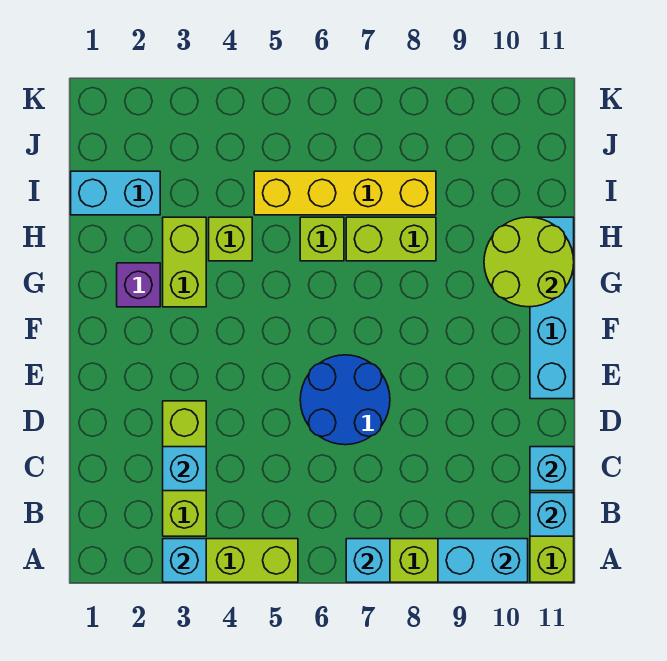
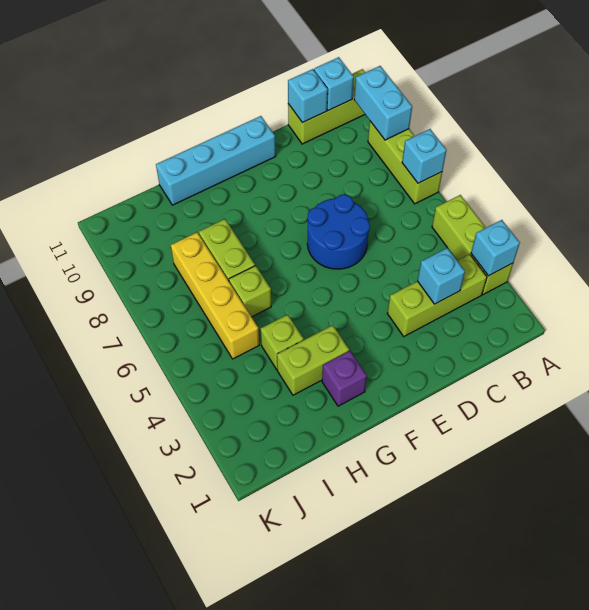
lime 2x2 round brick [484,217,574,307] -> none
cyan 1x2 brick [71,171,160,215] -> none

